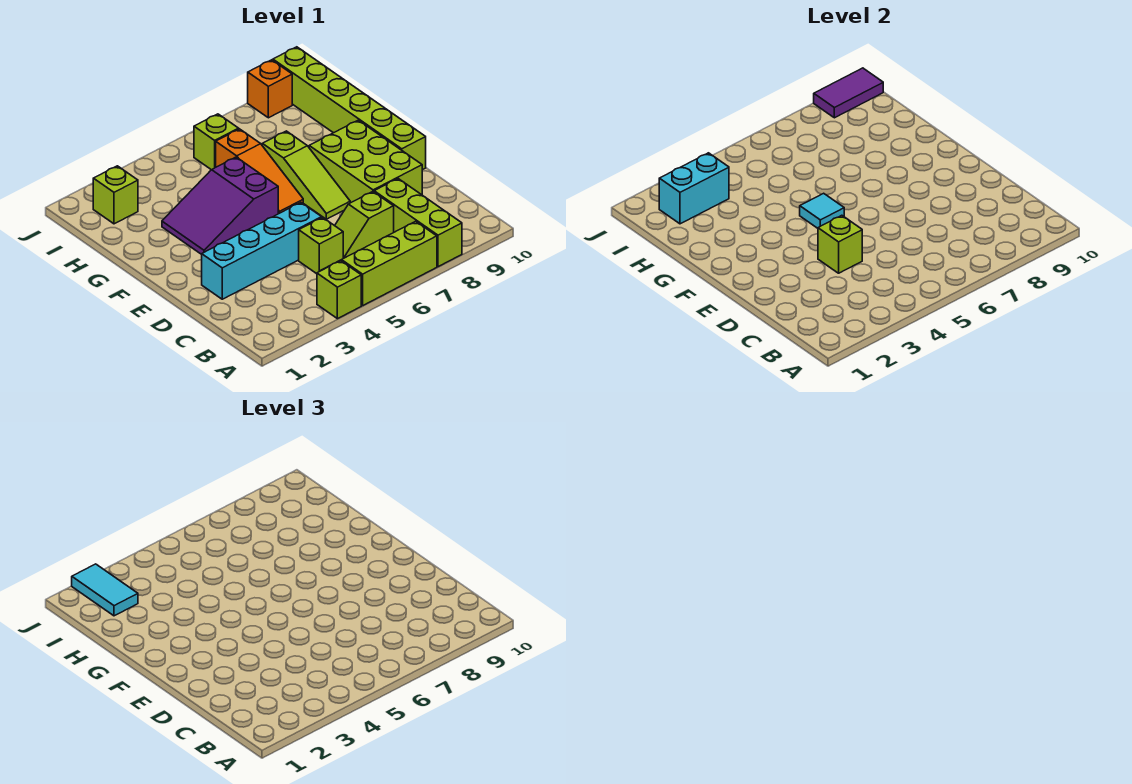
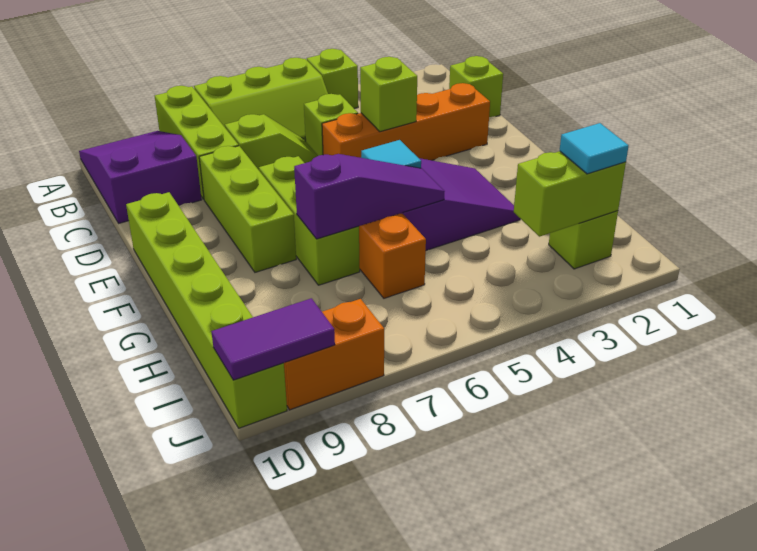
none -> purple 2x3 slope [79,131,202,223]
cyan 1x4 brick [202,203,322,299] -> orange 1x4 brick [322,83,490,160]
lime 2x3 brick [309,120,422,203] -> lime 1x3 brick [199,146,296,272]
lime 1x3 slope [262,131,350,219] -> lime 1x3 brick [259,156,360,285]
none -> purple 1x3 slope [294,154,445,239]
cyan 1x2 brick [659,153,729,224] -> lime 1x2 brick [514,151,626,237]
cyan 1x2 tile [72,564,138,616] -> cyan 1x1 tile [560,123,629,174]
lime 1x1 brick [194,114,239,170] -> lime 1x1 brick moved to [449,56,503,117]
orange 1x1 brick [248,60,292,118] -> orange 1x2 brick [284,299,384,410]

